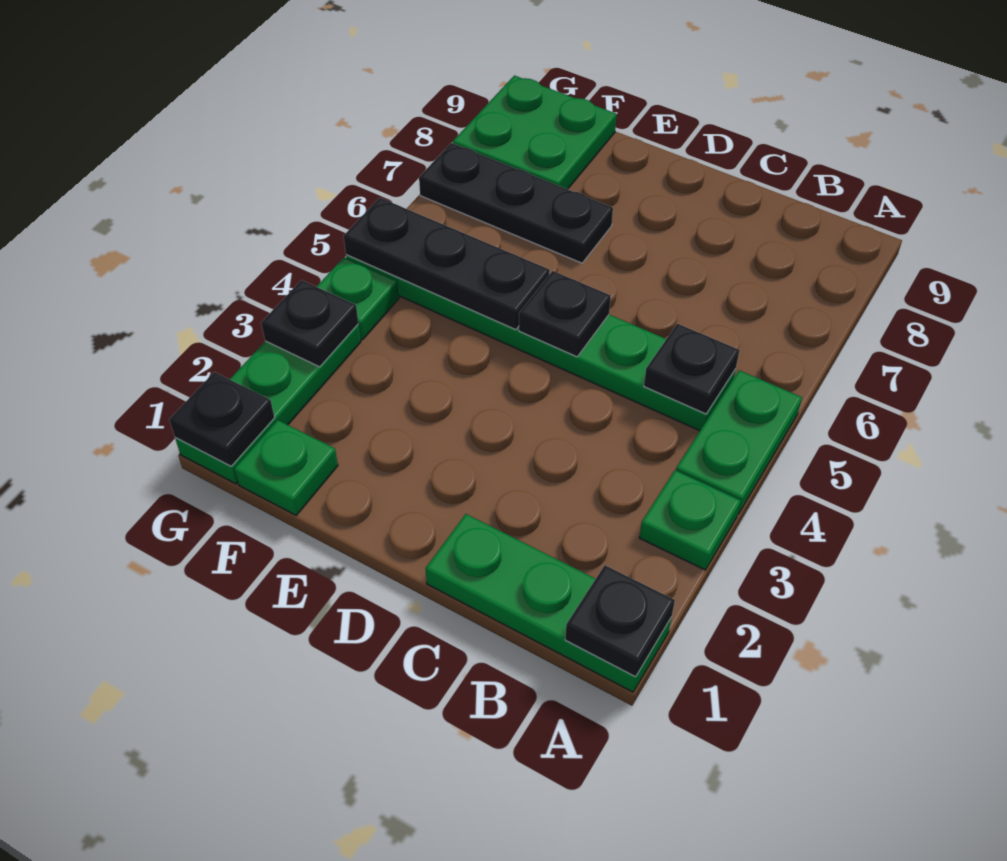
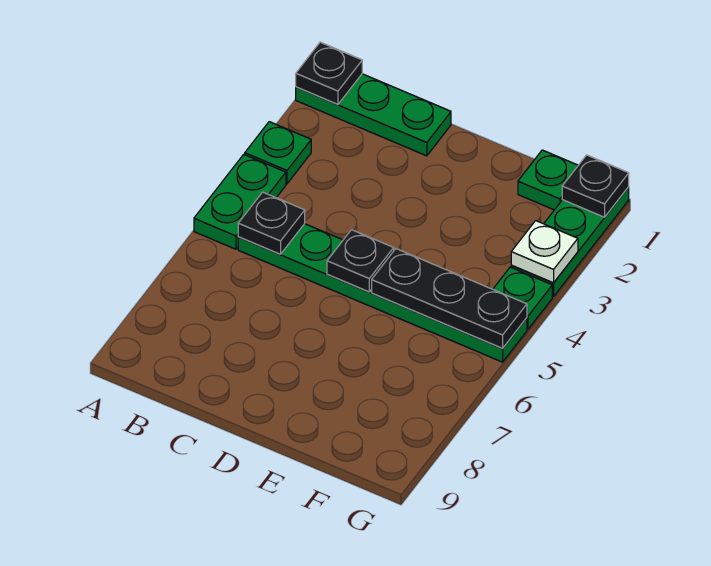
black 1x3 plate [419,143,613,263] -> none
green 2x2 plate [453,76,617,189] -> none
black 1x1 plate [261,280,359,367] -> white 1x1 plate [511,221,578,283]

